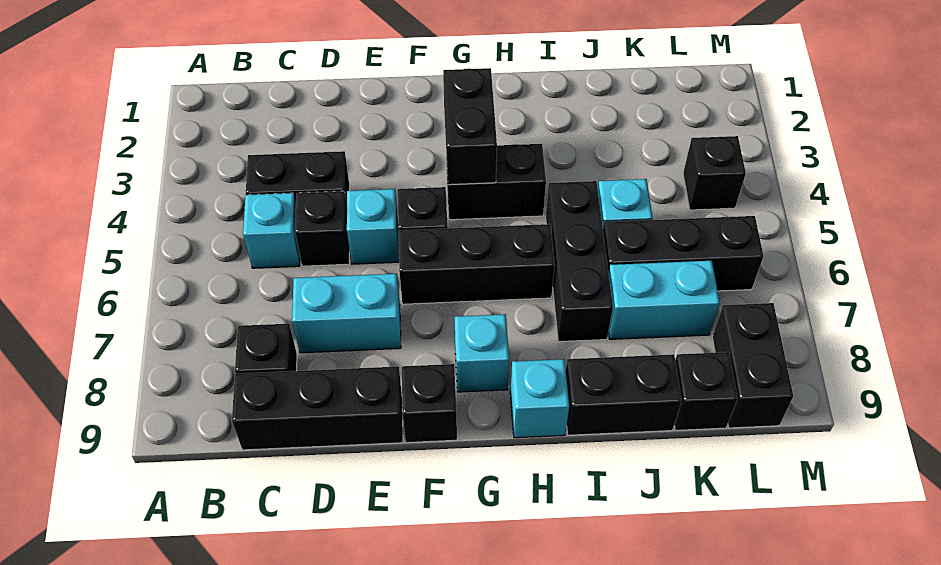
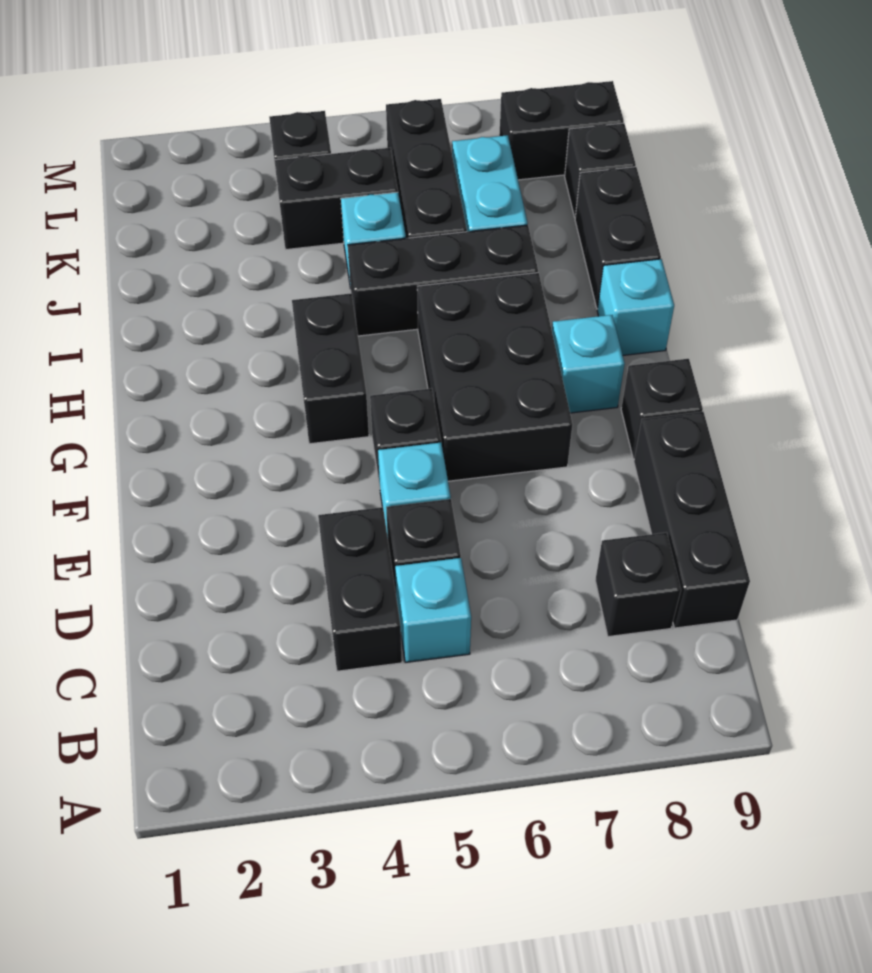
cyan 1x2 brick [292,274,401,353] -> none
black 1x3 brick [399,224,555,304] -> black 2x3 brick [417,273,573,481]
black 1x2 brick [443,68,497,185] -> black 1x2 brick moved to [275,148,398,249]

